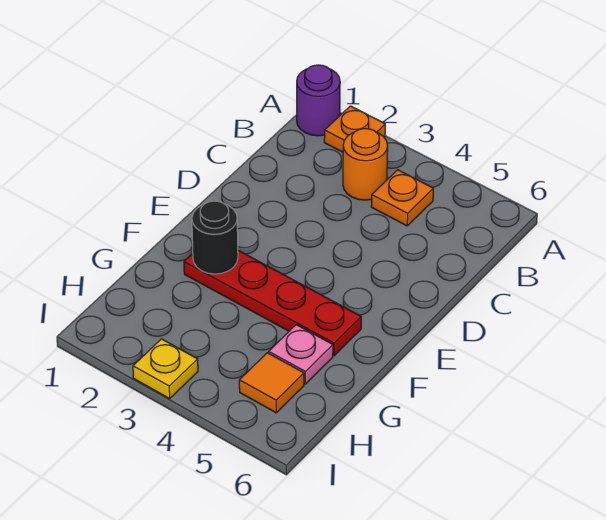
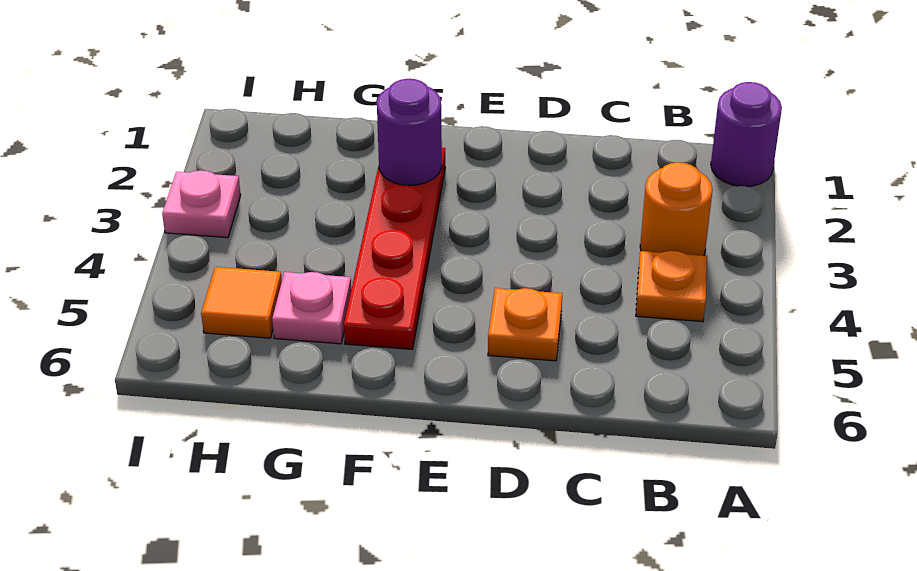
orange 1x1 plate [324,106,385,152] -> orange 1x1 plate moved to [488,288,562,361]
black 1x1 round brick [192,201,238,274] -> purple 1x1 round brick [377,79,442,185]
yellow 1x1 plate [133,339,198,399] -> pink 1x1 plate [162,170,241,238]

